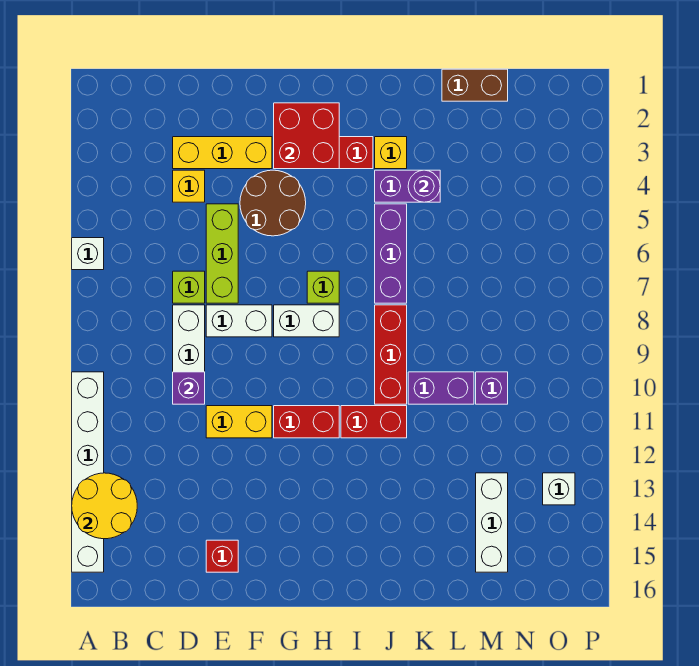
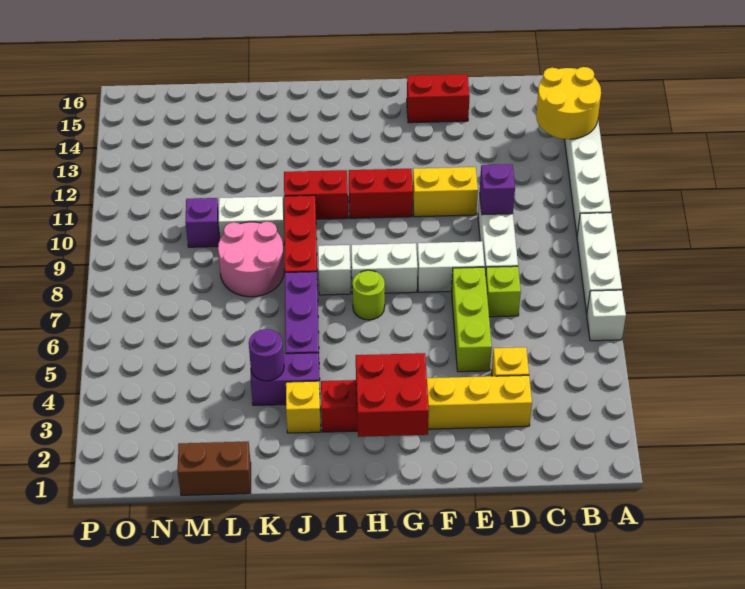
red 1x1 brick [206,540,238,572] -> red 1x2 brick [407,74,470,123]
brown 2x2 round brick [240,170,306,236] -> none
lime 1x1 brick [307,271,339,303] -> lime 1x1 round brick [353,270,385,320]
none -> pink 2x2 round brick [218,222,284,297]
purple 1x2 brick [408,372,474,404] -> white 1x2 brick [218,196,284,245]
white 1x3 brick [476,473,508,572] -> white 1x3 brick moved to [577,213,622,313]
white 1x1 brick [543,473,575,505] -> white 1x1 brick moved to [318,245,351,295]

